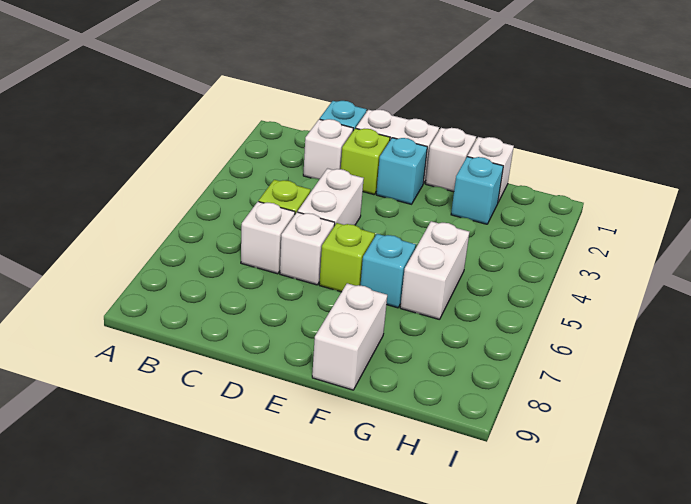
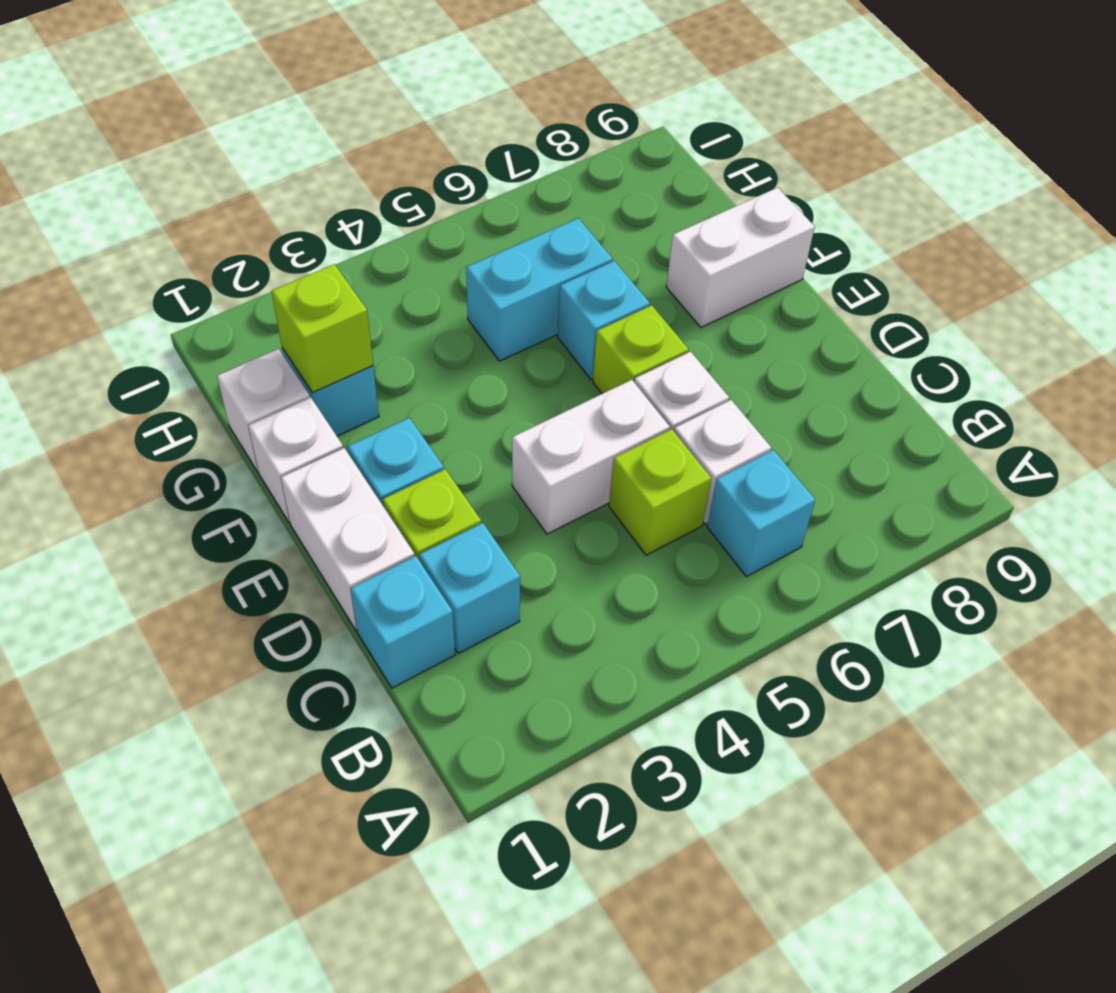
none -> cyan 1x1 brick [707,450,815,577]
white 1x1 brick [303,119,353,179] -> cyan 1x1 brick [419,523,520,654]
none -> lime 1x1 brick [272,264,373,393]
white 1x2 brick [400,221,470,320] -> cyan 1x2 brick [466,218,613,361]

